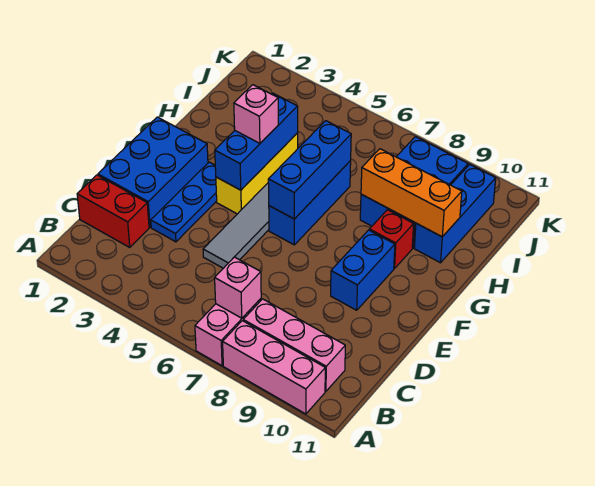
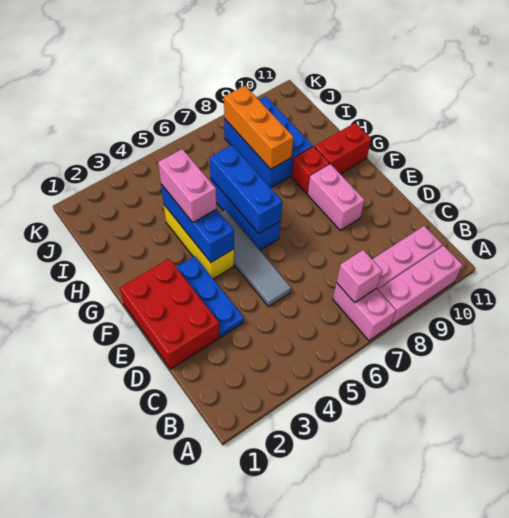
red 1x2 brick [77,175,149,247] -> red 1x2 brick moved to [315,123,371,174]
blue 2x3 brick [98,117,208,227] -> red 2x3 brick [120,259,219,369]
blue 1x2 brick [331,230,395,310] -> pink 1x2 brick [308,164,365,230]
pink 1x1 brick [234,85,278,143] -> pink 1x2 brick [158,149,217,222]
orange 1x3 brick [361,149,462,237] -> orange 1x3 brick turned to [224,86,294,169]
blue 1x3 brick [414,164,496,263] -> none

